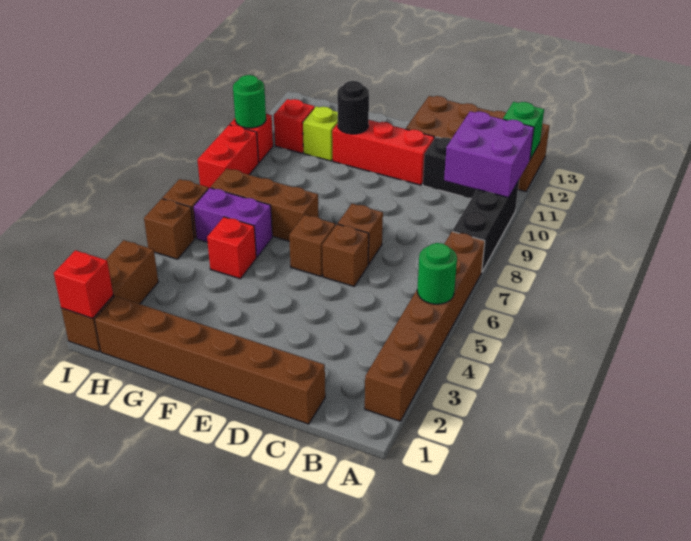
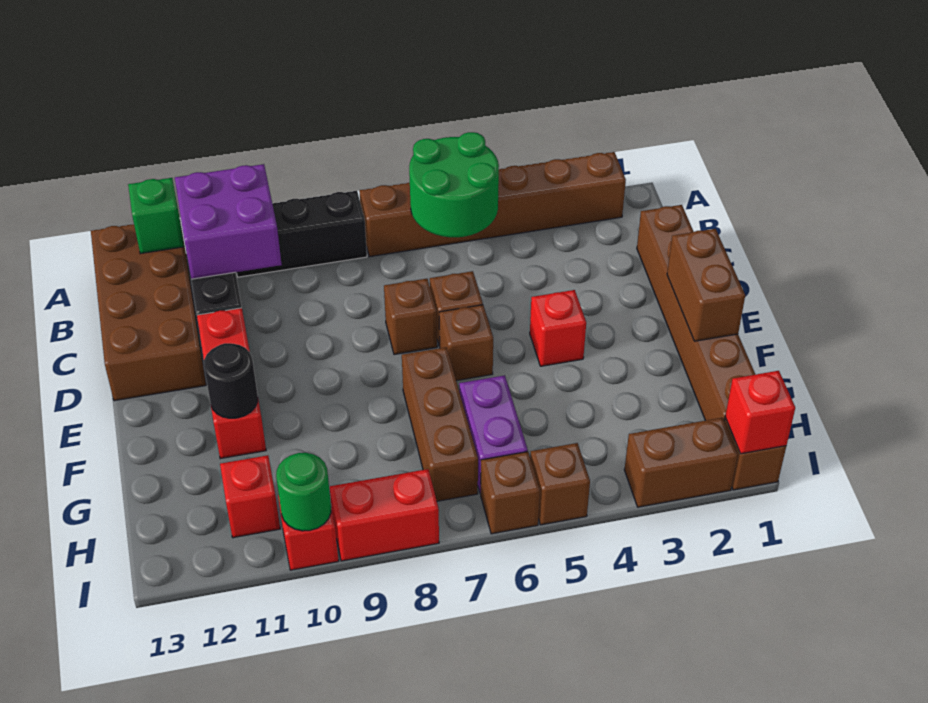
green 1x1 round brick [417,243,457,304] -> green 2x2 round brick [409,132,499,237]
none -> brown 1x2 brick [667,229,745,341]
red 1x1 brick [207,217,256,279] -> red 1x1 brick moved to [530,290,586,366]
lime 1x1 brick [303,106,338,161] -> none

